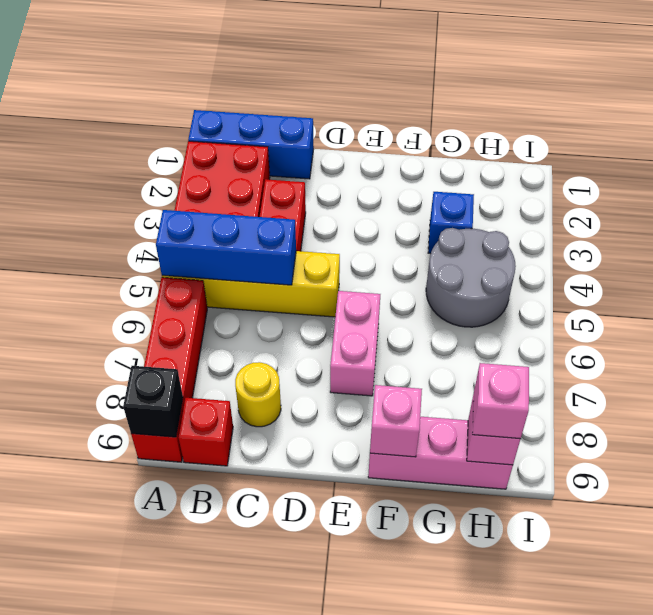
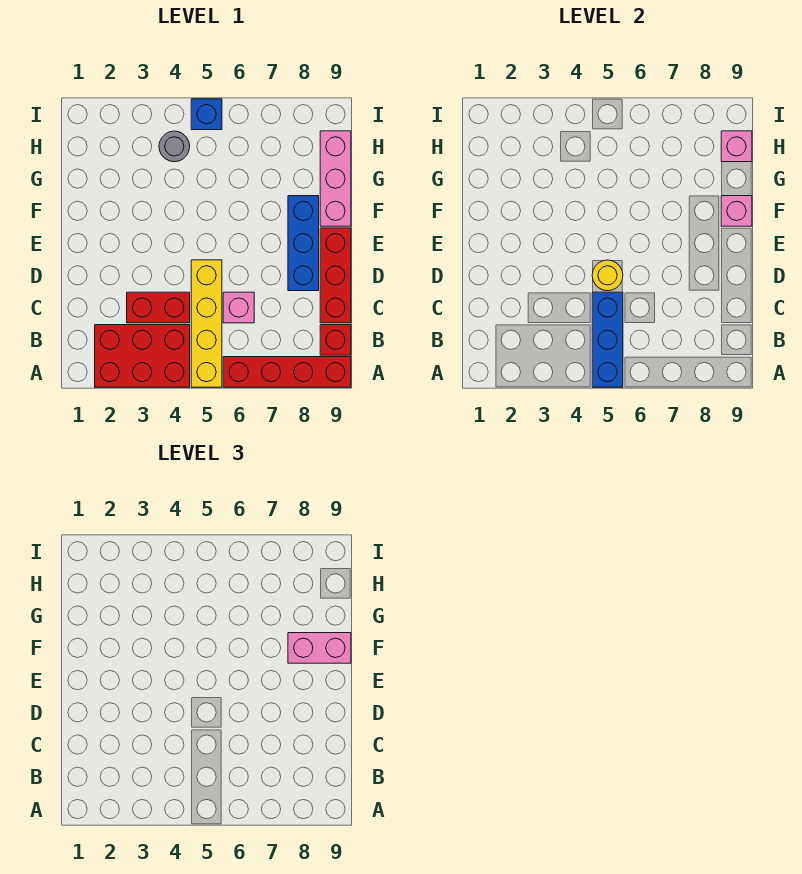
blue 1x3 brick [188,110,314,179] -> blue 1x3 brick moved to [288,196,319,291]
black 1x1 brick [123,366,183,437] -> none
yellow 1x1 round brick [235,362,281,427] -> yellow 1x1 round brick moved to [592,260,623,291]
none -> red 1x3 brick [320,228,351,323]
pink 1x2 brick [330,291,380,396] -> pink 1x2 brick moved to [288,633,351,663]
blue 1x1 brick [428,192,474,254] -> blue 1x1 brick moved to [191,99,222,130]
grey 2x2 round brick [426,228,516,327] -> grey 1x1 round brick [159,131,190,162]
pink 1x1 brick [472,363,529,439] -> pink 1x1 brick moved to [223,292,254,323]

